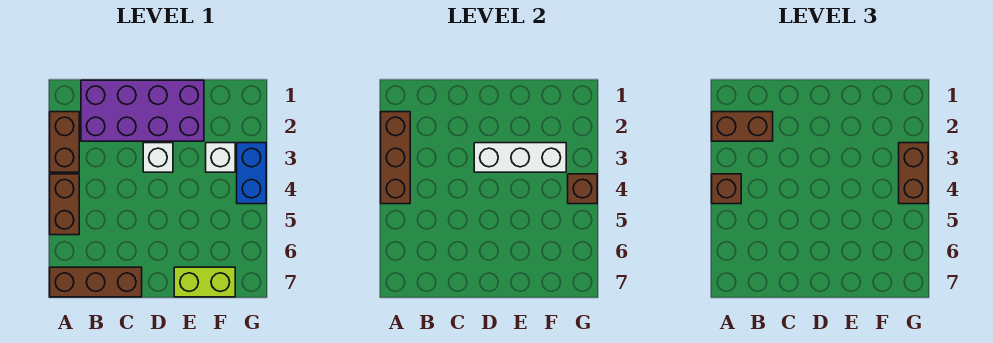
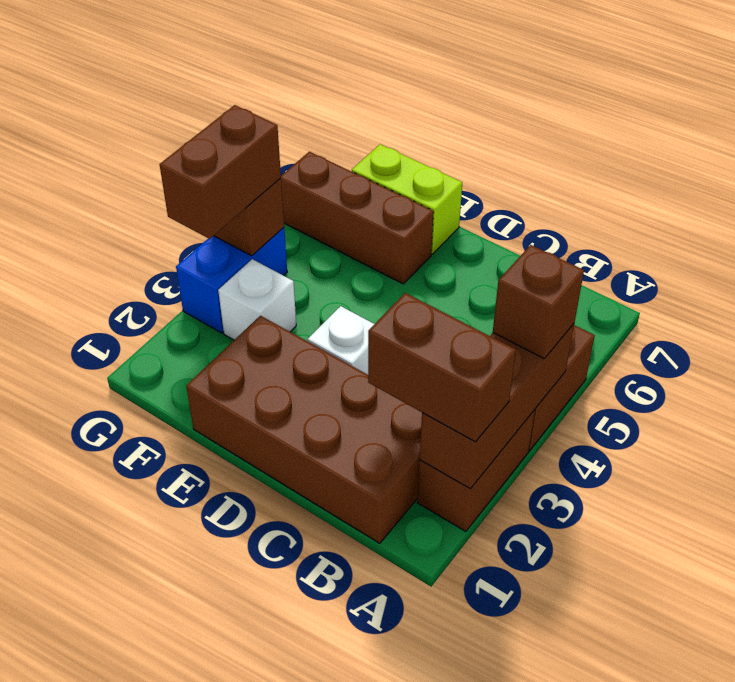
brown 1x3 brick [50,267,142,297] -> brown 1x3 brick moved to [281,152,434,284]
purple 2x4 brick [81,80,204,141] -> brown 2x4 brick [186,316,422,543]
white 1x3 brick [474,143,566,172] -> none

